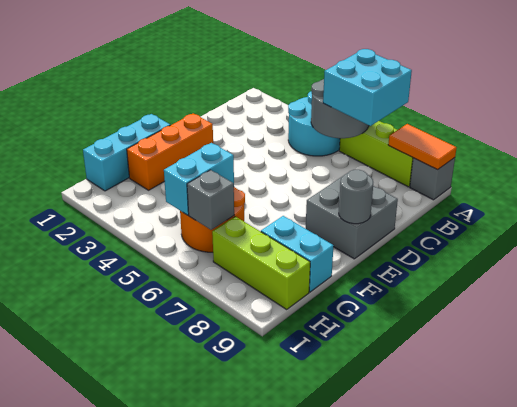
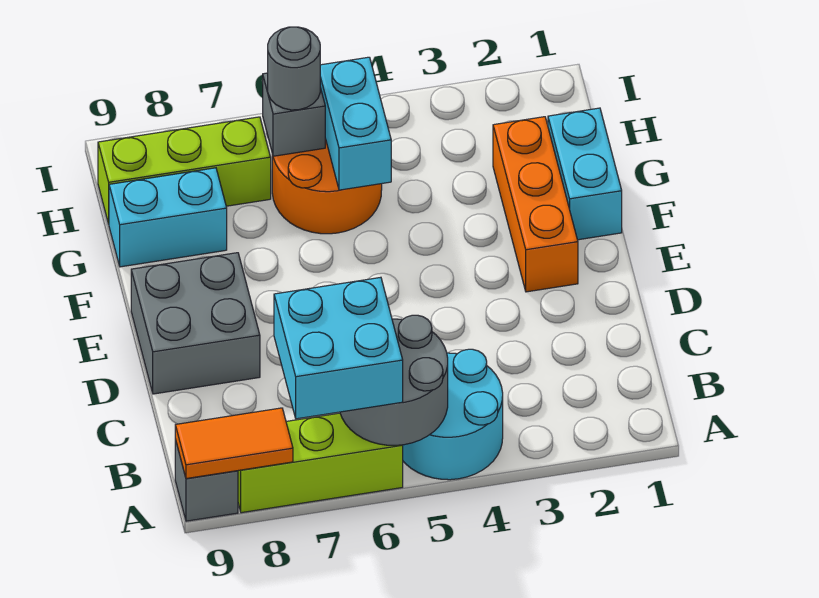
grey 1x1 round brick [339,170,373,224] -> grey 1x1 round brick moved to [268,27,320,110]
cyan 1x3 brick [83,114,170,191] -> cyan 1x2 brick [548,108,622,240]

